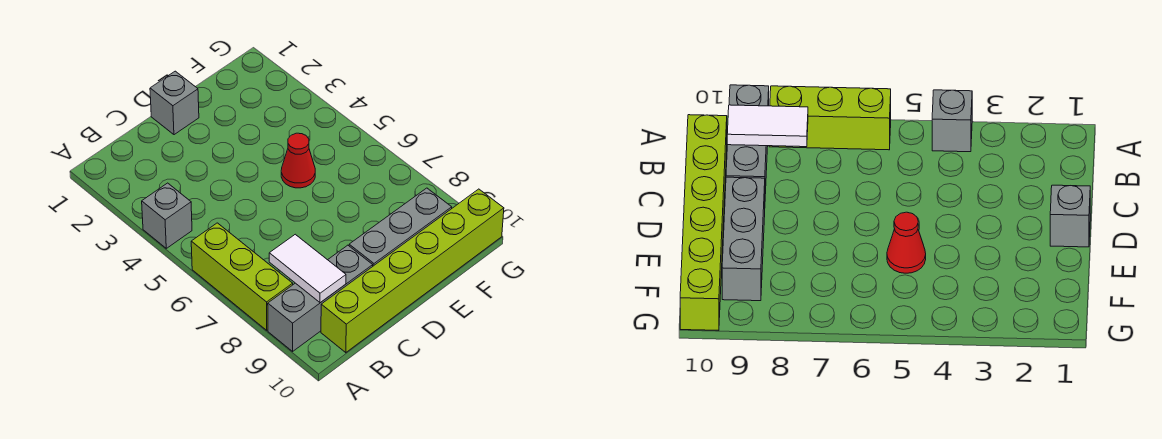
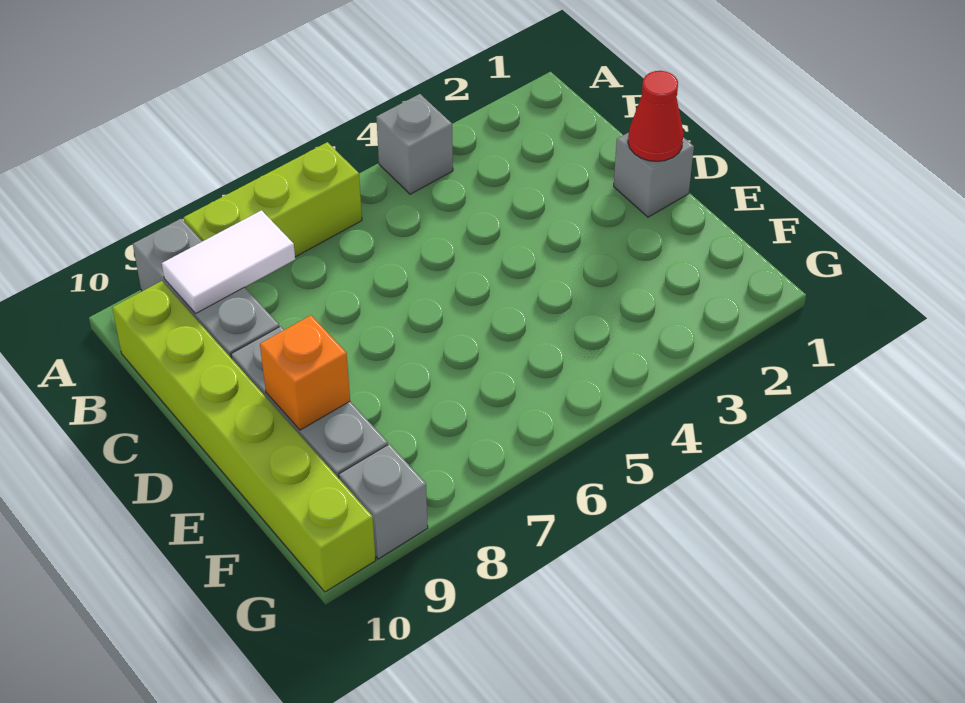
red 1x1 cone [281,133,315,188] -> red 1x1 cone moved to [628,71,683,162]
none -> orange 1x1 brick [260,315,350,430]
none -> grey 1x1 brick [339,444,428,559]

